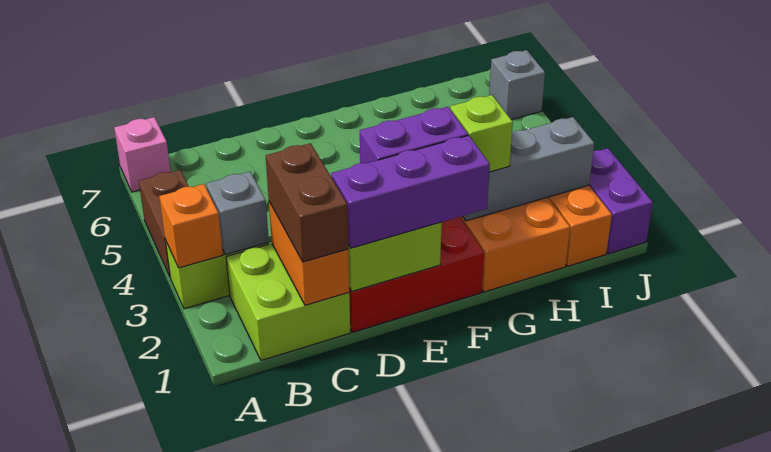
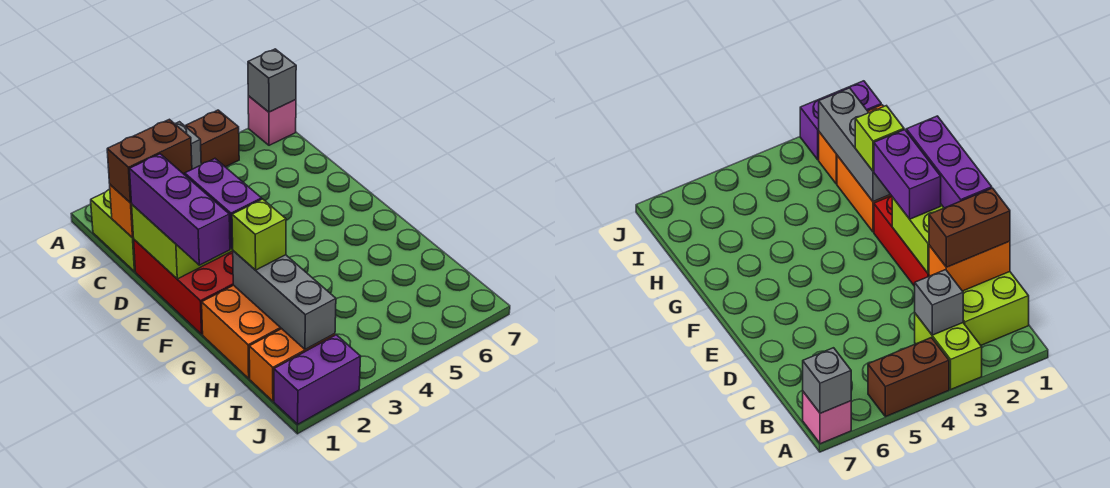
orange 1x1 brick [159,184,223,268] -> none
grey 1x1 brick [489,50,545,120] -> grey 1x1 brick moved to [248,49,296,112]

